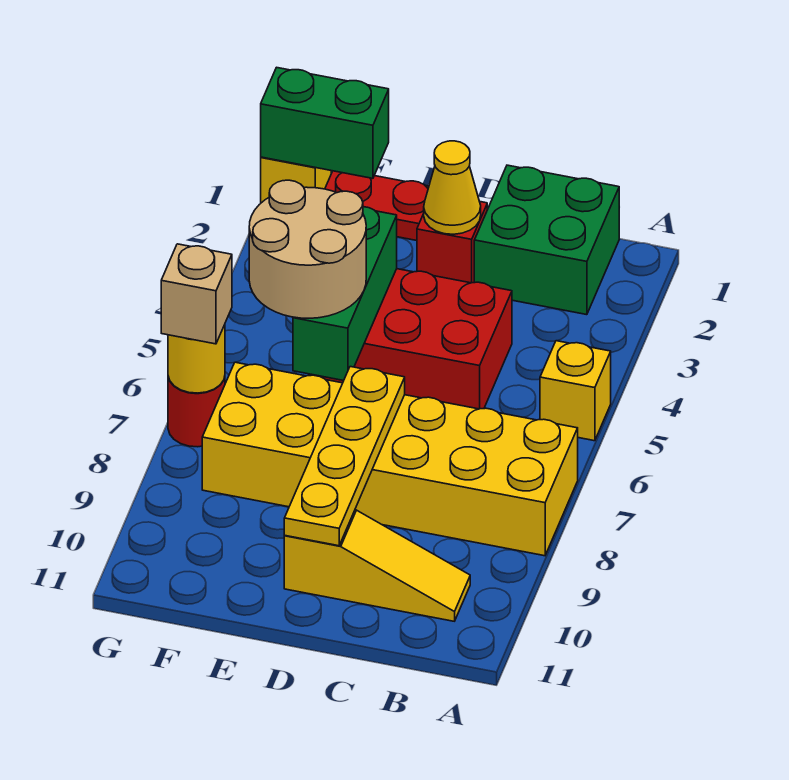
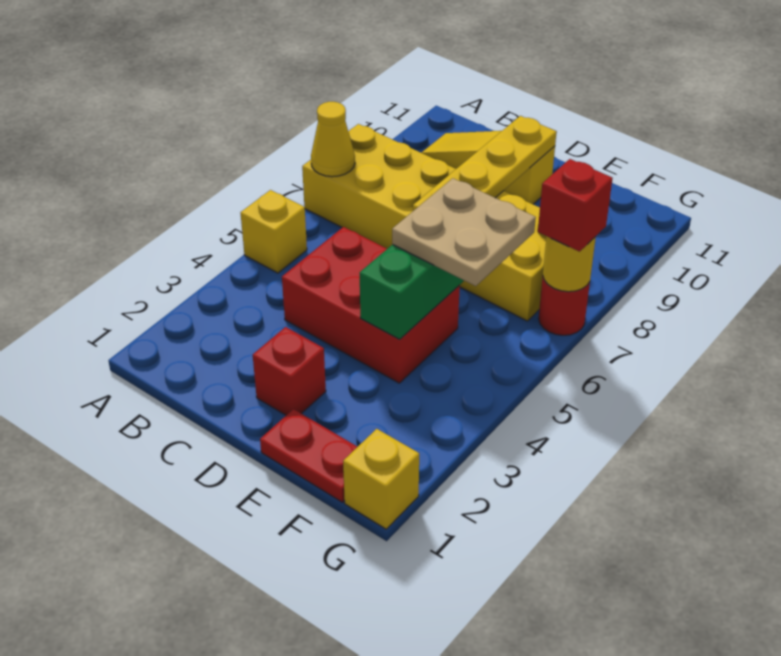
green 2x2 brick [474,165,619,315] -> none
yellow 1x1 cone [424,141,481,234] -> yellow 1x1 cone moved to [311,102,355,177]
tan 2x2 round brick [249,180,366,318] -> tan 2x2 plate [392,178,536,286]
green 1x2 brick [261,67,389,178] -> none
tan 1x1 brick [161,244,232,344] -> red 1x1 brick [538,159,613,252]

